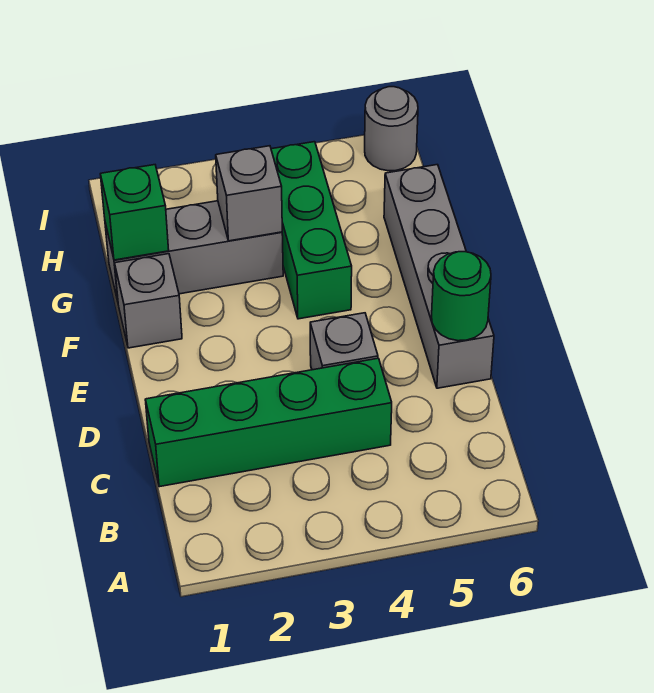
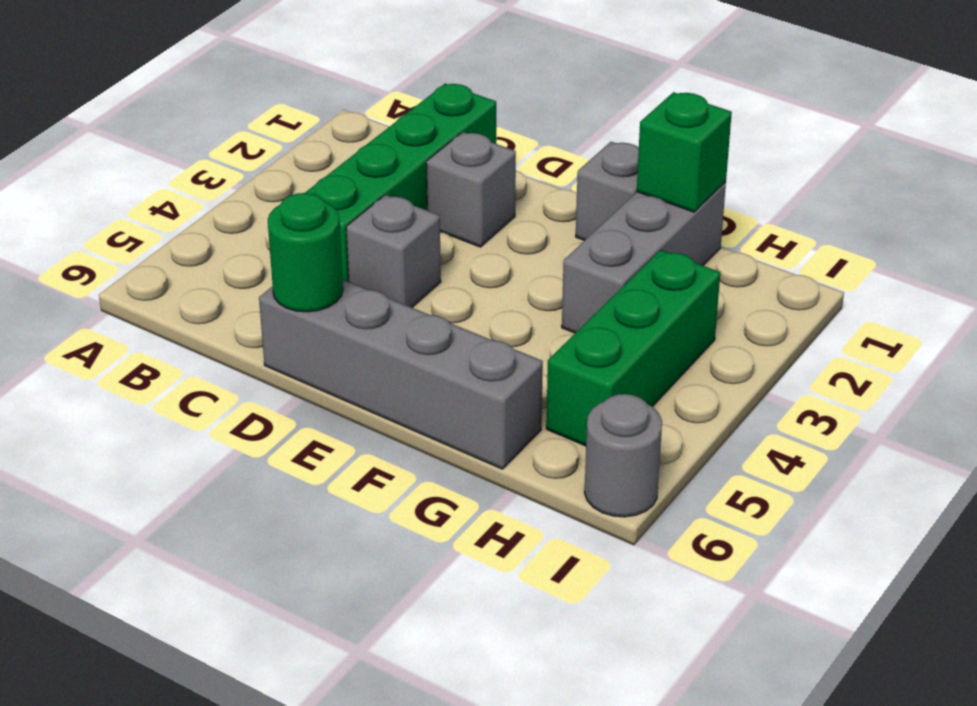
green 1x3 brick [271,142,352,319] -> green 1x3 brick turned to [546,250,720,446]
grey 1x1 brick [216,146,282,241] -> grey 1x1 brick moved to [427,132,516,247]

